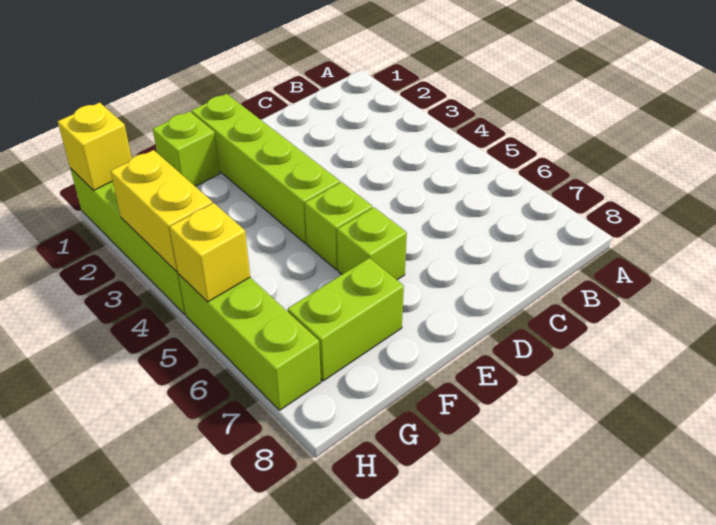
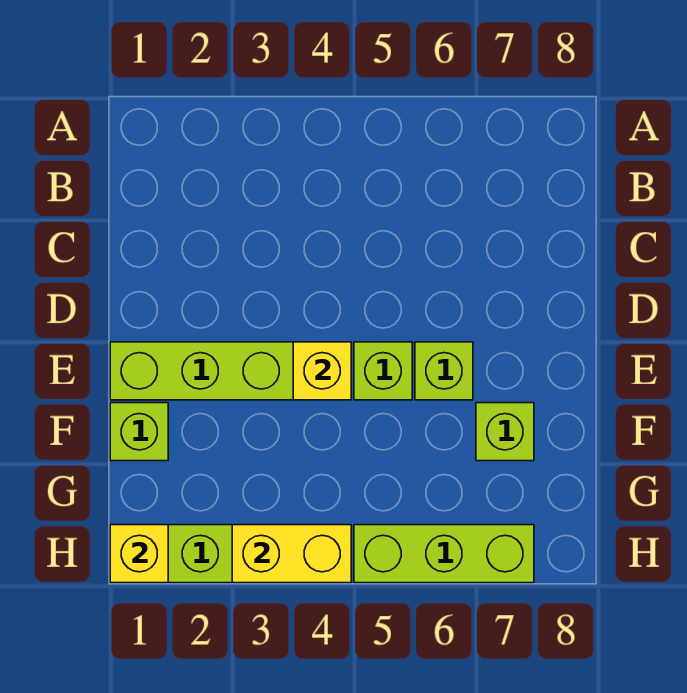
lime 1x2 brick [288,258,404,381] -> lime 1x1 brick [476,403,534,461]
yellow 1x1 brick [170,203,250,302] -> yellow 1x1 brick moved to [293,342,351,400]

